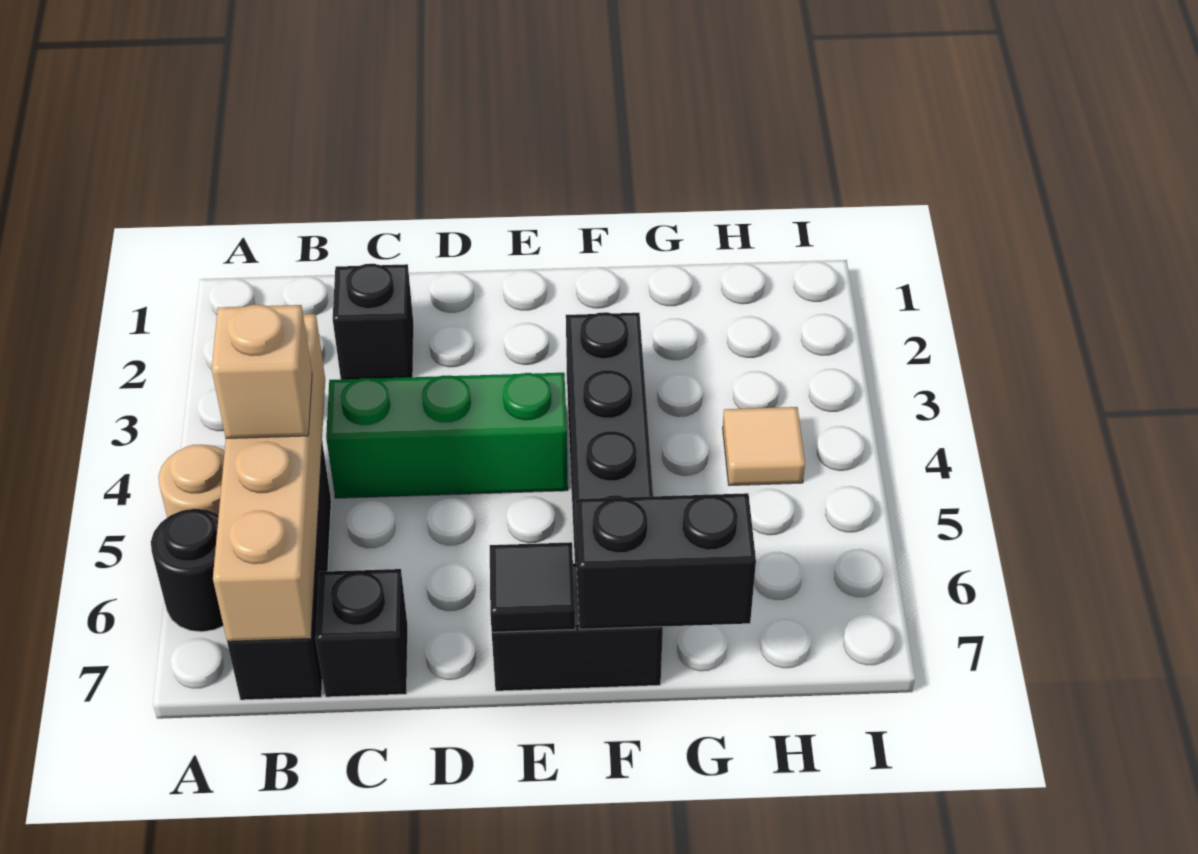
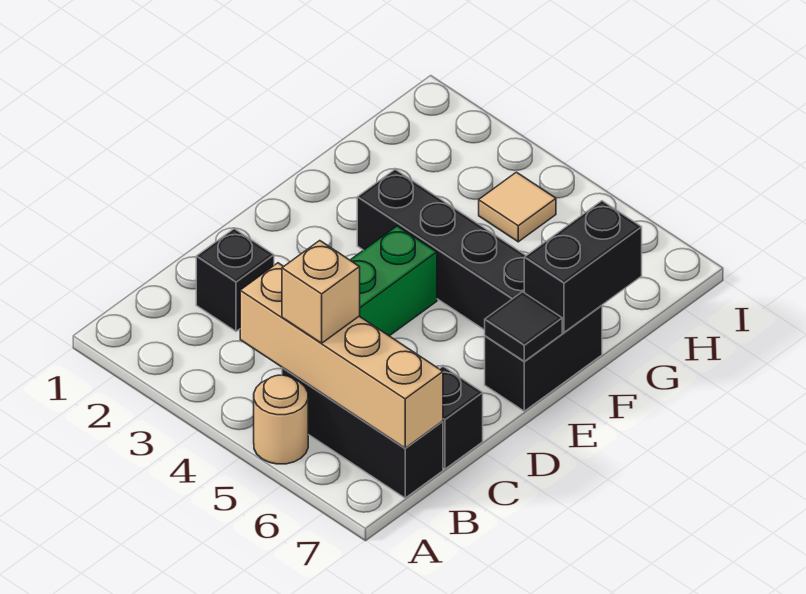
black 1x1 round brick [151,509,223,632] -> none

